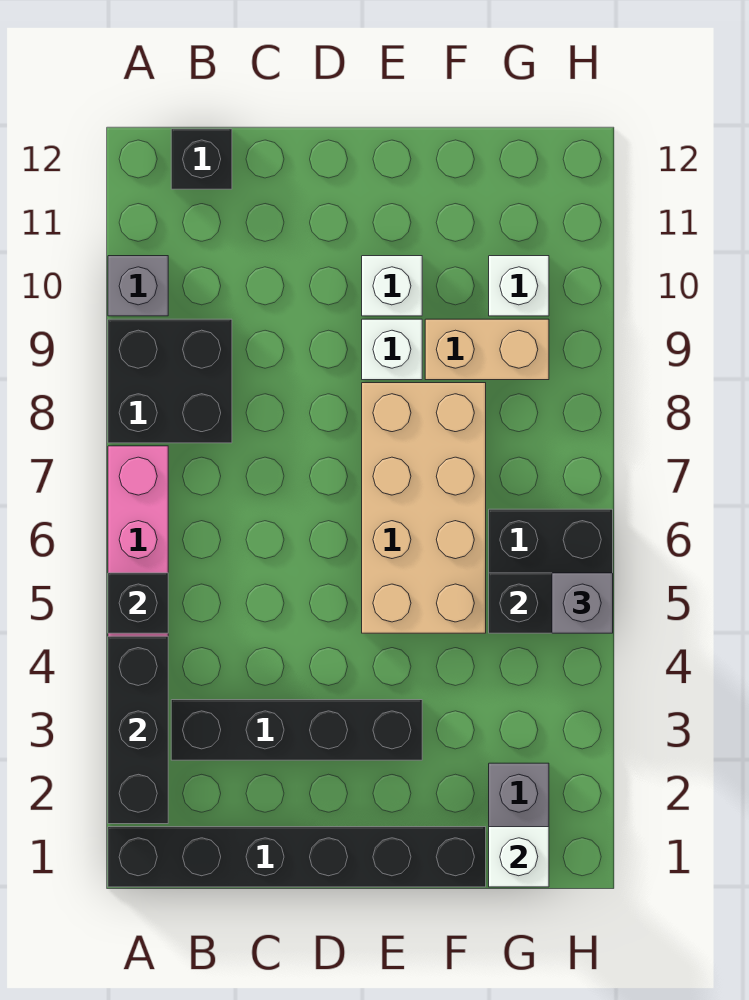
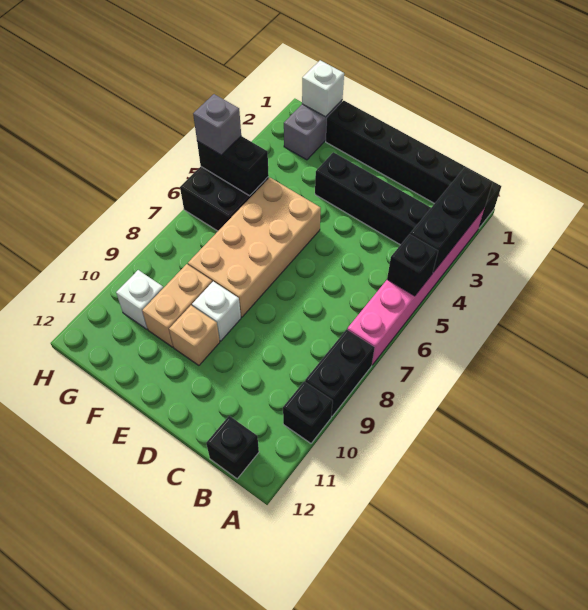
black 2x2 brick [108,319,232,443] -> black 1x2 brick [305,329,375,416]
grey 1x1 brick [108,256,168,316] -> black 1x1 brick [283,381,333,443]
white 1x1 brick [362,256,422,316] -> tan 1x1 brick [169,306,220,365]
tan 1x2 brick [425,319,549,380] -> tan 1x2 brick turned to [142,264,212,347]

